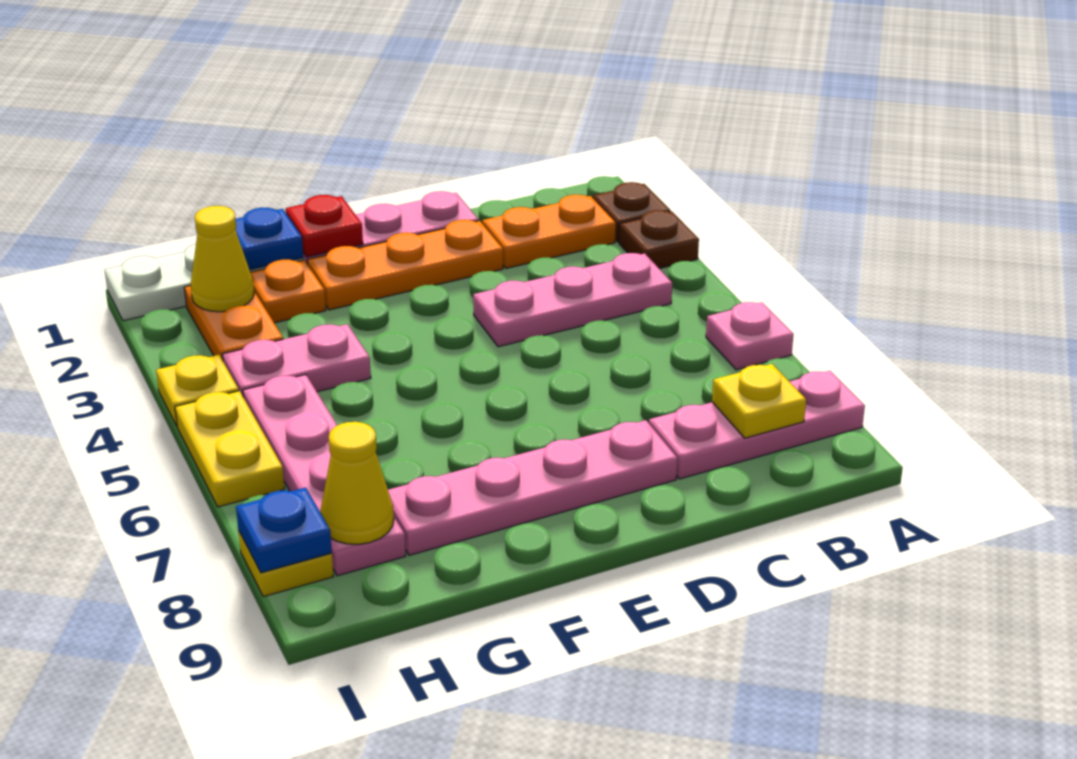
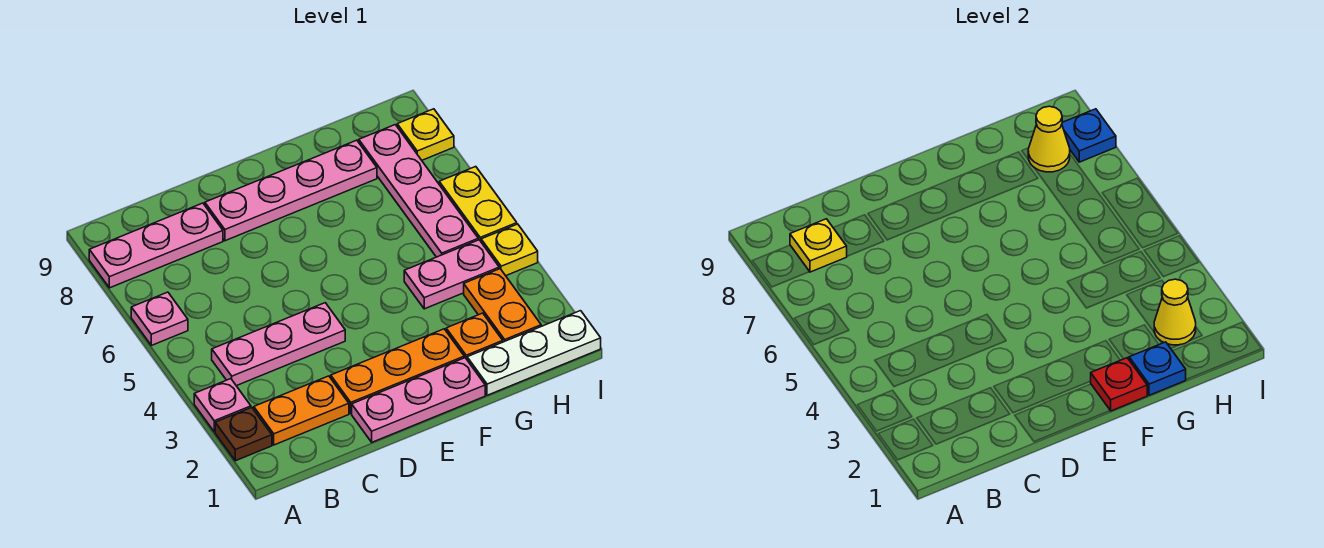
brown 1x1 plate [619,210,699,269] -> pink 1x1 plate [194,379,251,432]

